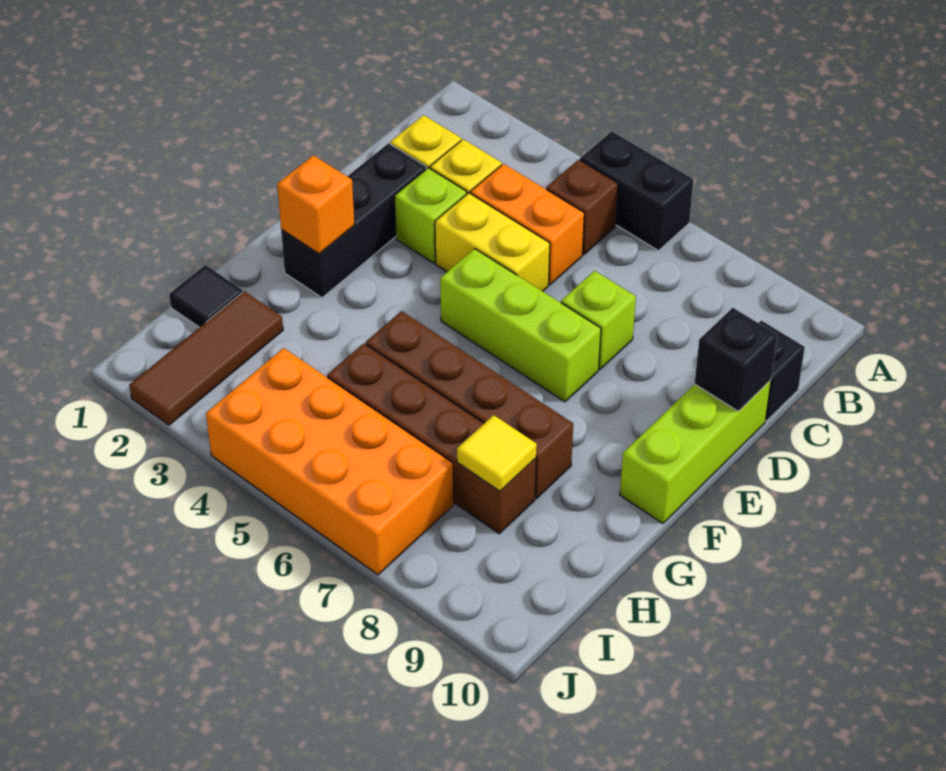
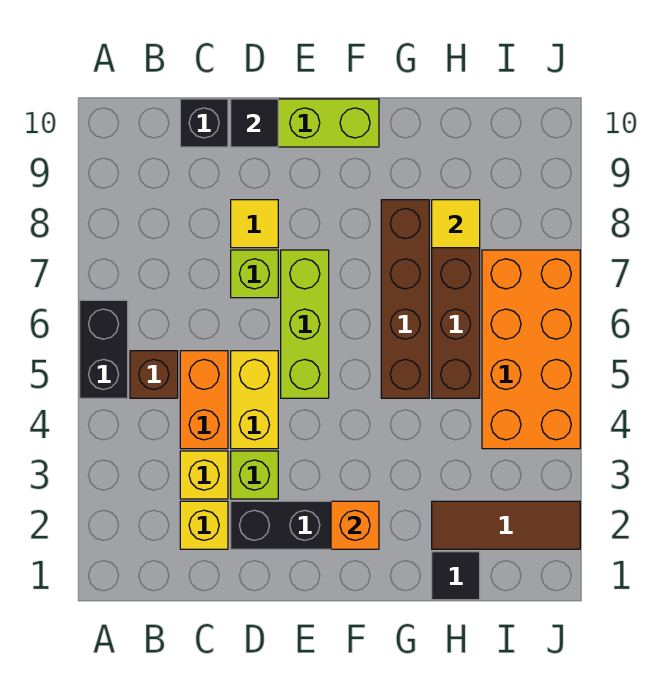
none -> yellow 1x1 tile [231,200,278,248]
black 1x1 brick [695,308,777,411] -> black 1x1 tile [231,99,278,147]

